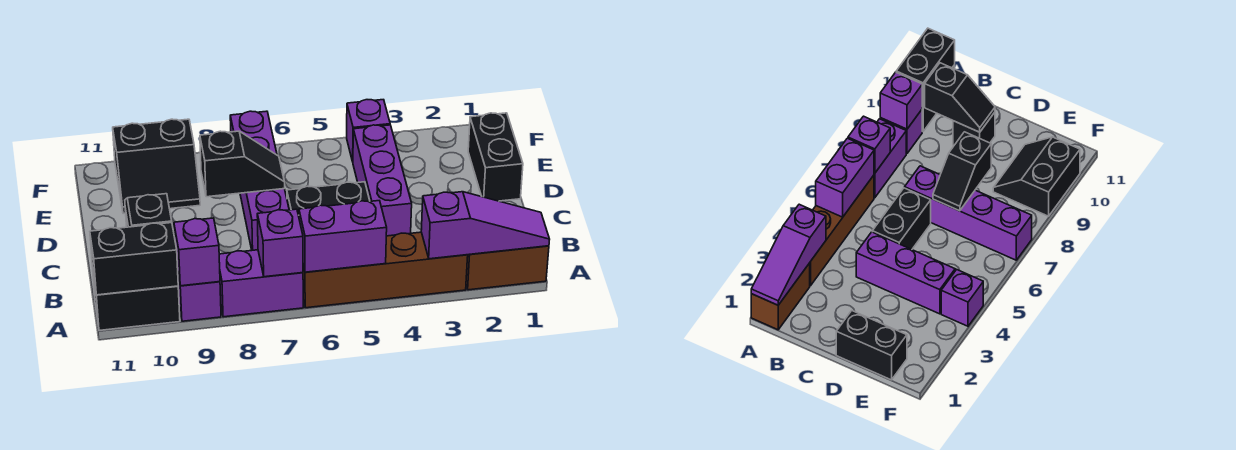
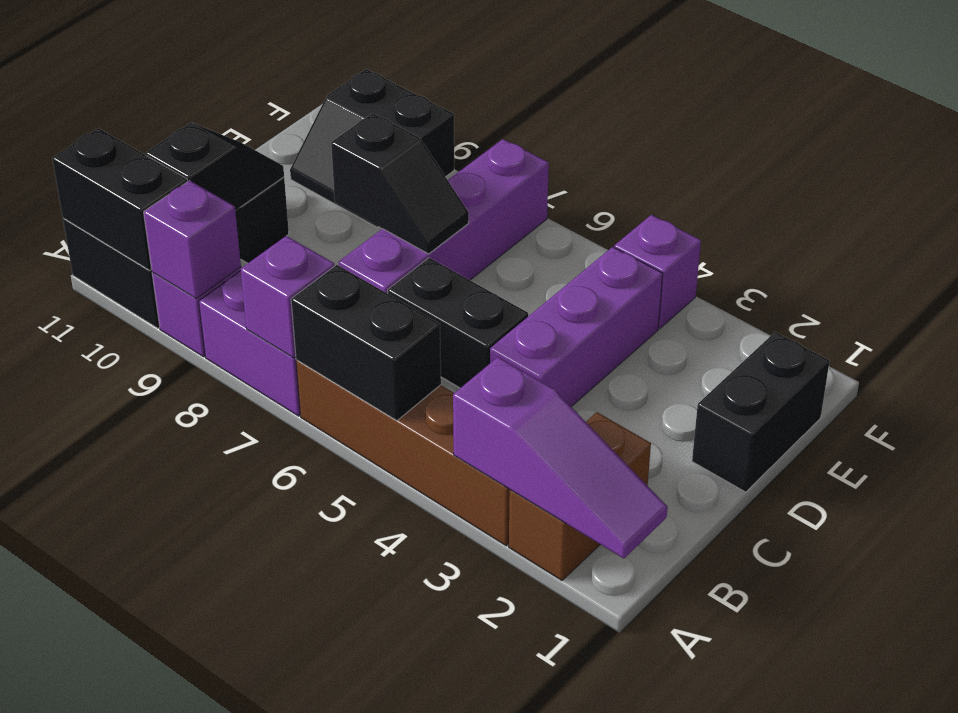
brown 1x2 brick [466,246,549,290] -> brown 1x2 brick turned to [509,412,651,580]
purple 1x2 brick [299,201,387,272] -> black 1x2 brick [291,265,441,421]

